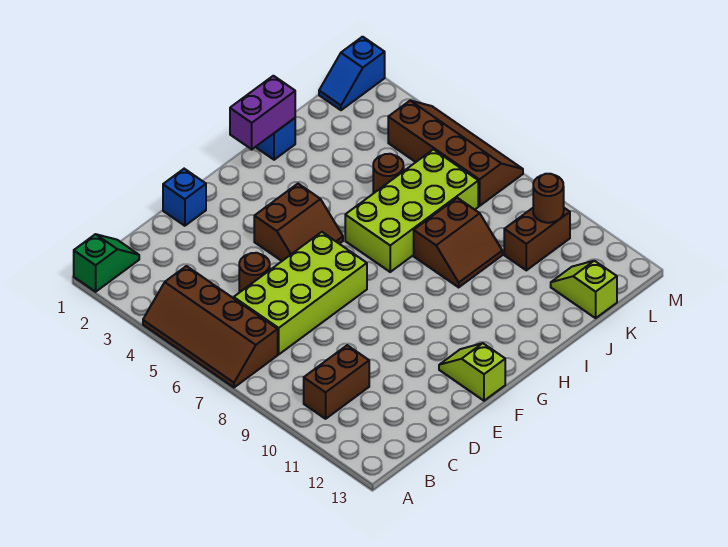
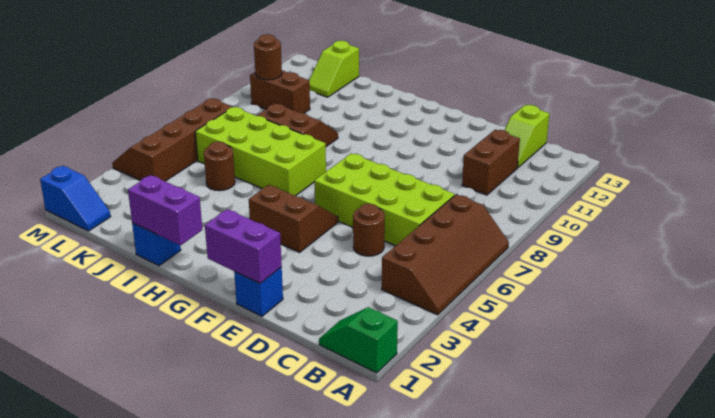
brown 1x2 brick [304,345,369,419] -> brown 1x2 brick turned to [462,130,520,195]
none -> purple 1x2 brick [205,209,282,283]
lime 1x2 slope [439,343,505,401] -> lime 1x2 slope moved to [505,105,549,168]

